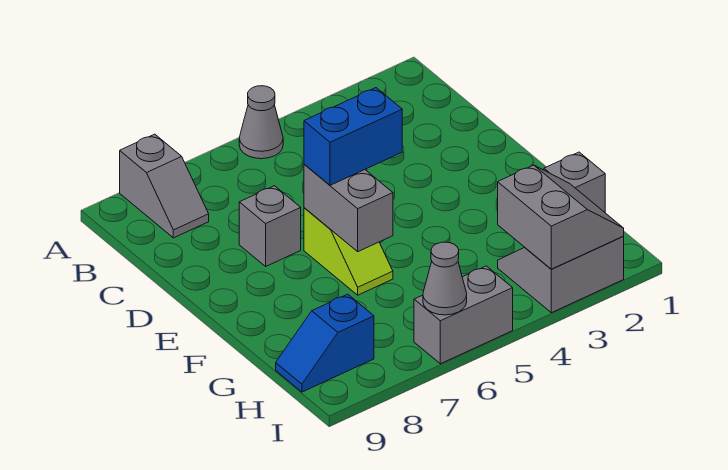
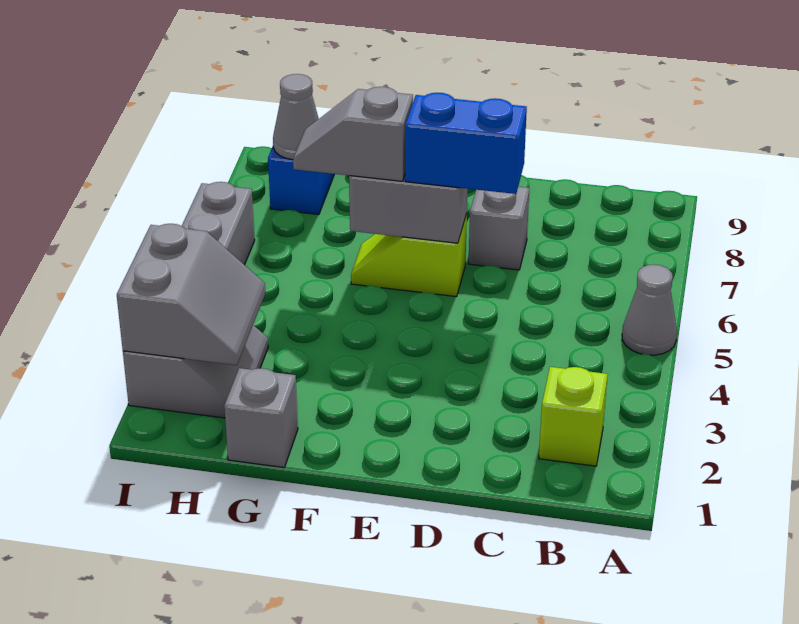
grey 1x2 slope [120,134,209,238] -> grey 1x2 slope moved to [293,87,413,181]
none -> lime 1x1 brick [539,367,608,466]
blue 1x2 brick [304,88,402,185] -> blue 1x2 brick turned to [405,93,527,194]
grey 2x2 slope [498,165,624,269] -> grey 2x2 slope turned to [117,224,265,365]
grey 1x1 cone [423,242,467,315] -> grey 1x1 cone moved to [273,74,319,160]

